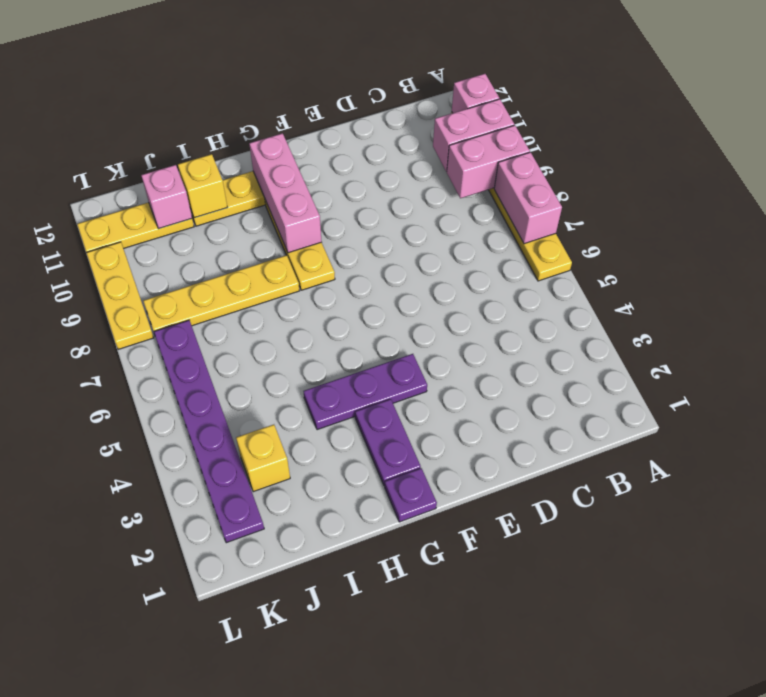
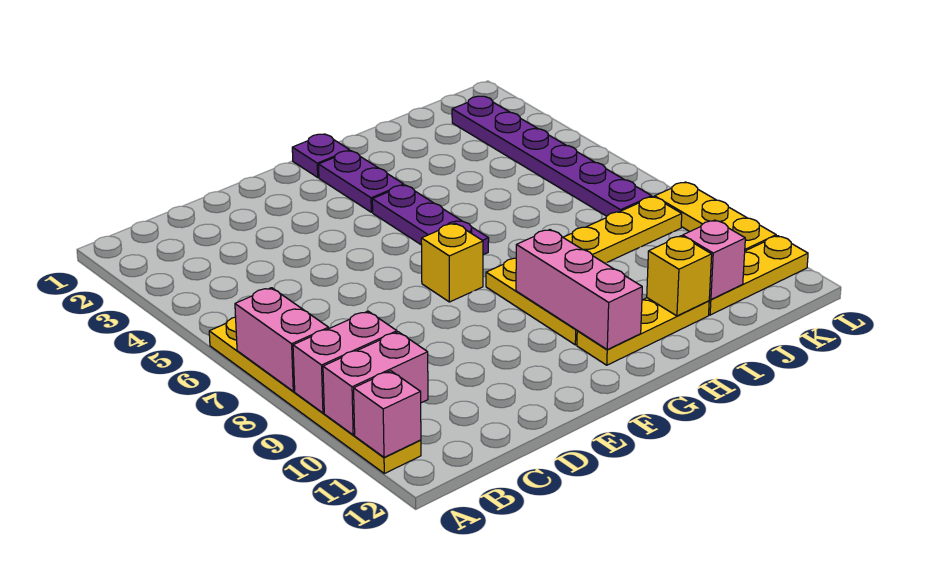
purple 1x3 plate [304,354,427,430] -> purple 1x3 plate turned to [372,185,489,255]
yellow 1x1 brick [236,425,290,492] -> yellow 1x1 brick moved to [421,223,483,302]

